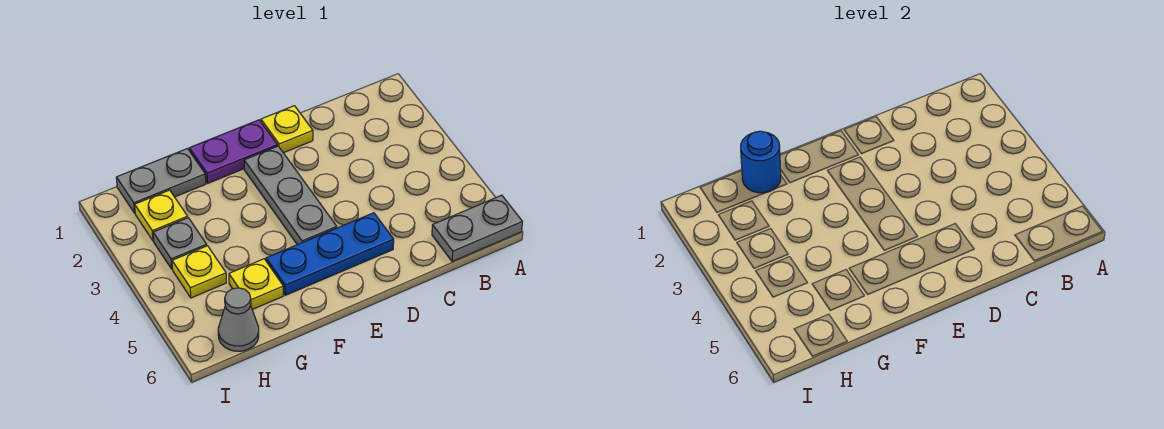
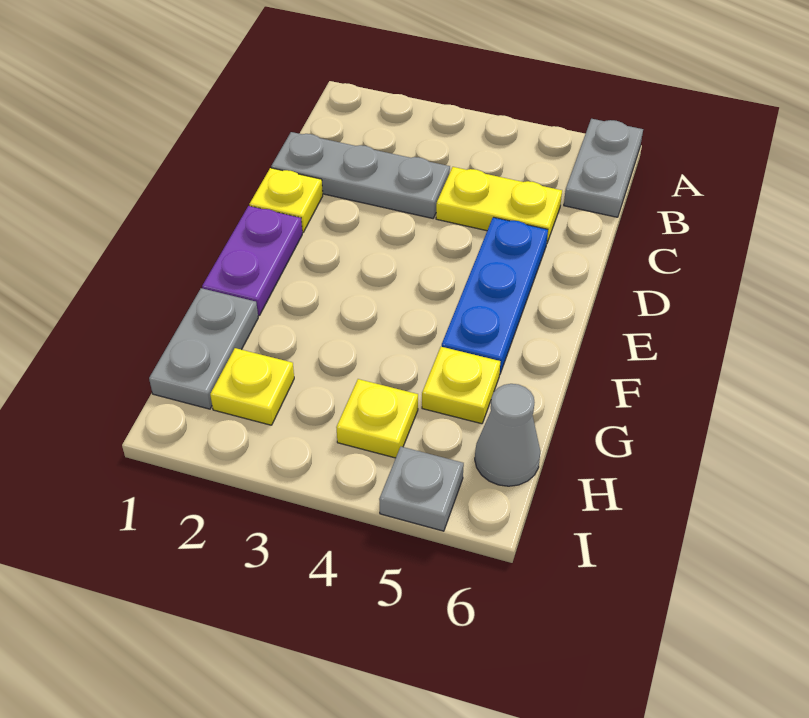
none -> yellow 1x2 plate [436,167,562,243]
grey 1x3 plate [244,146,337,245] -> grey 1x3 plate moved to [271,132,450,218]
blue 1x1 round brick [741,131,781,193] -> none
grey 1x1 plate [153,218,207,269] -> grey 1x1 plate moved to [379,447,464,531]

